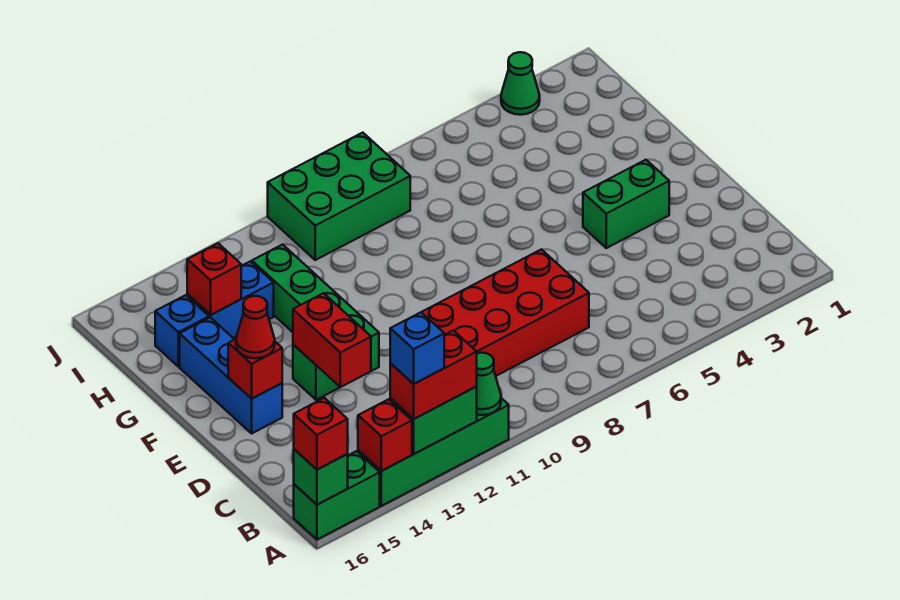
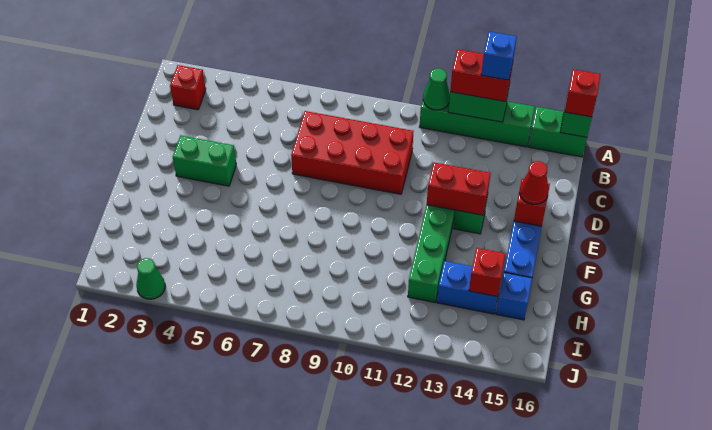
red 1x1 brick [358,399,412,471] -> red 1x1 brick moved to [170,65,206,110]
red 1x2 brick [293,293,371,387] -> red 1x2 brick turned to [427,162,491,215]
green 2x3 brick [268,133,410,260] -> none

